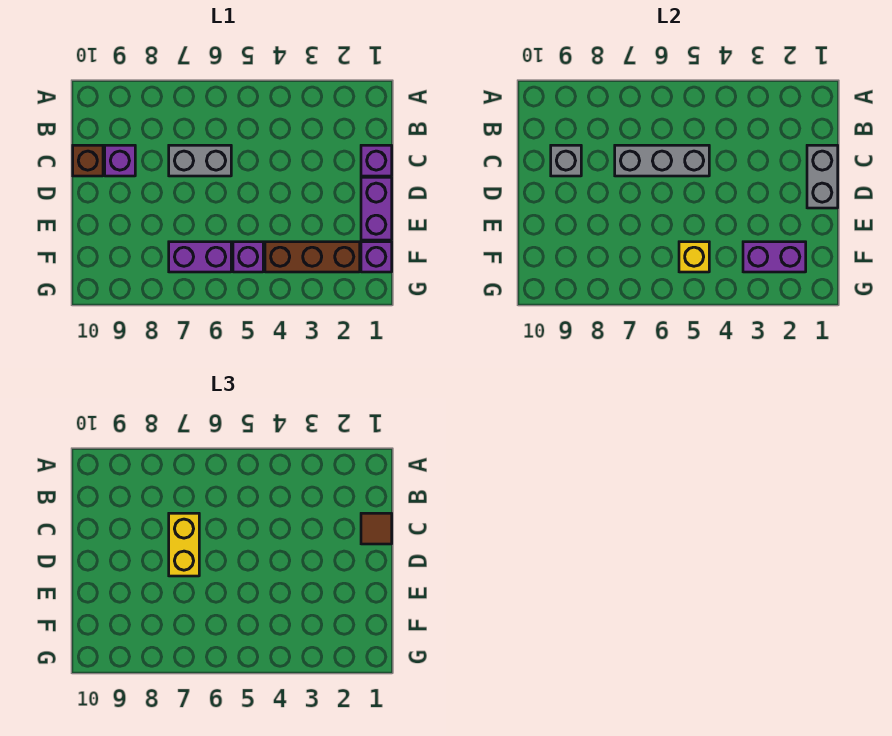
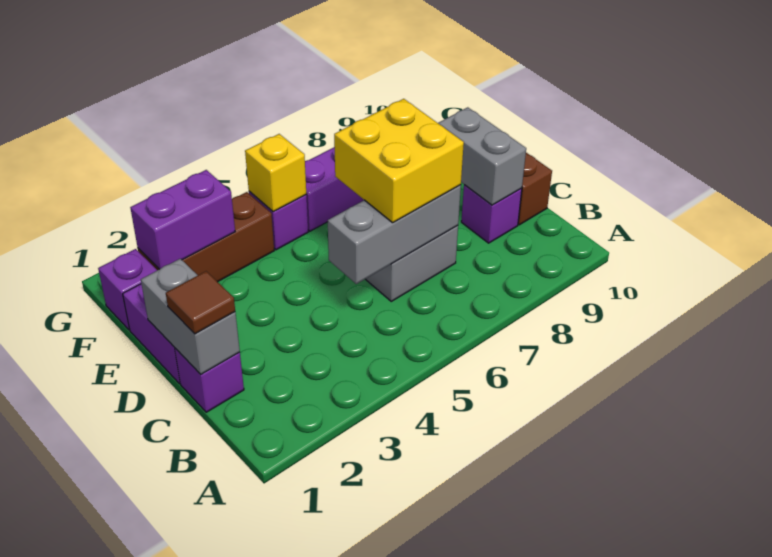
yellow 1x2 brick [169,513,199,576] -> yellow 2x2 brick [334,99,464,223]
grey 1x1 brick [551,145,581,176] -> grey 1x2 brick [438,107,526,205]

